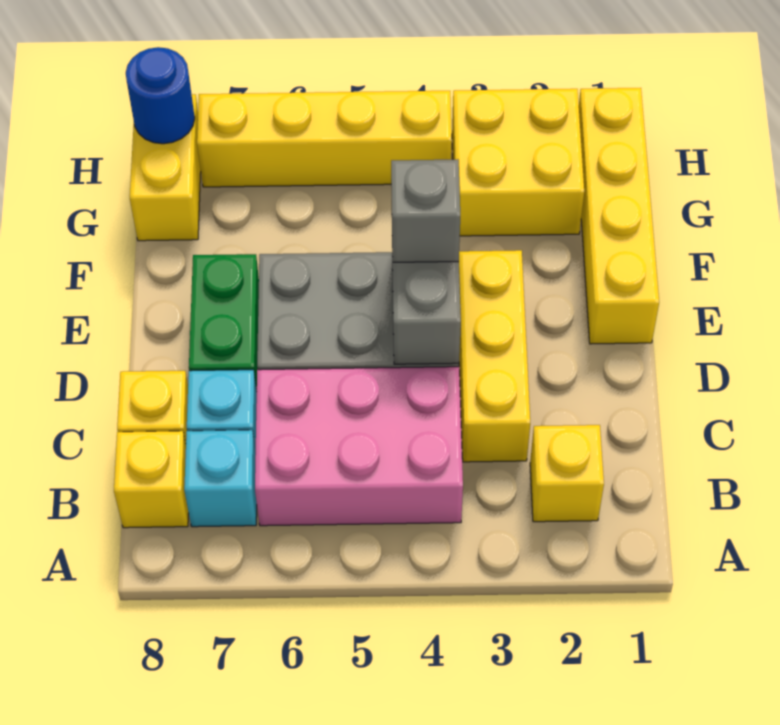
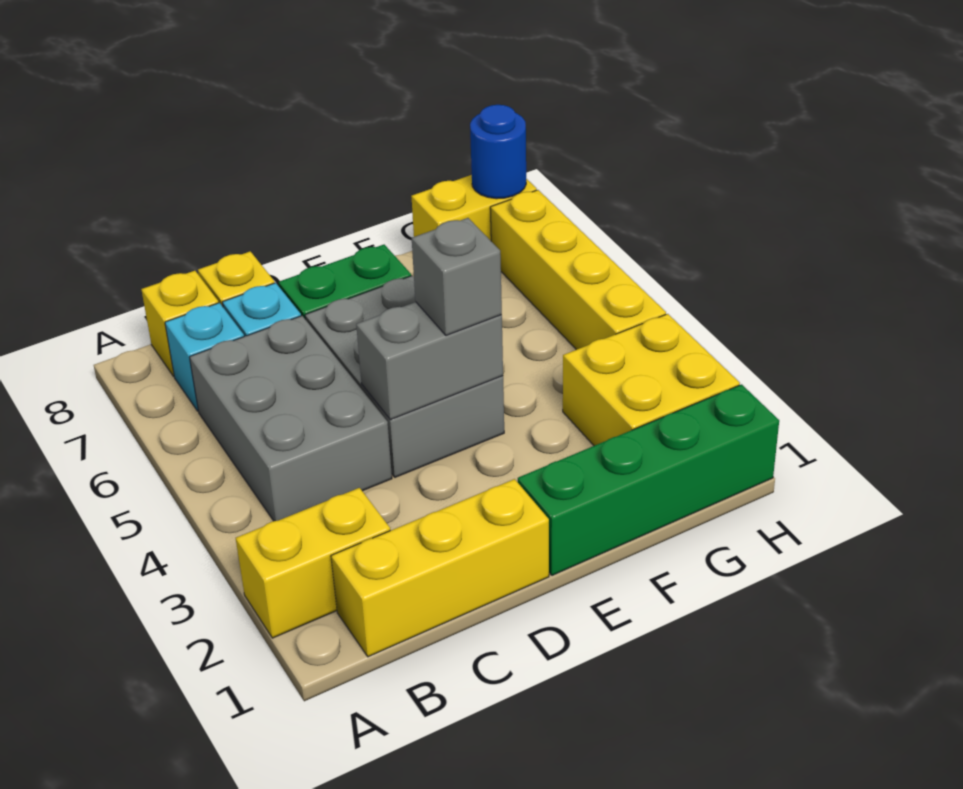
yellow 1x1 brick [530,425,604,522] -> yellow 1x2 brick [236,488,390,638]
pink 2x3 brick [255,367,463,526] -> grey 2x3 brick [190,316,392,521]
yellow 1x3 brick [459,250,530,462] -> yellow 1x3 brick moved to [331,479,549,657]
yellow 1x4 brick [579,88,659,344] -> green 1x4 brick [518,384,779,575]

